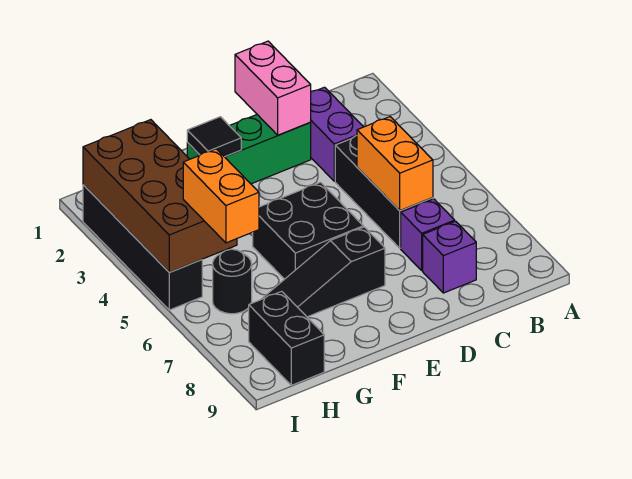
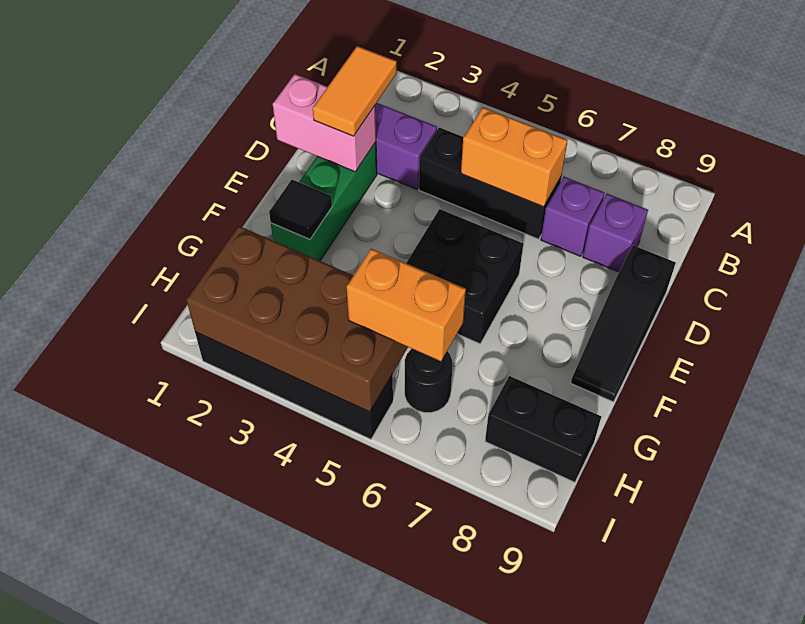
none -> orange 1x2 tile [313,46,397,136]
black 1x3 slope [262,227,385,317] -> black 1x3 slope moved to [571,245,676,402]

